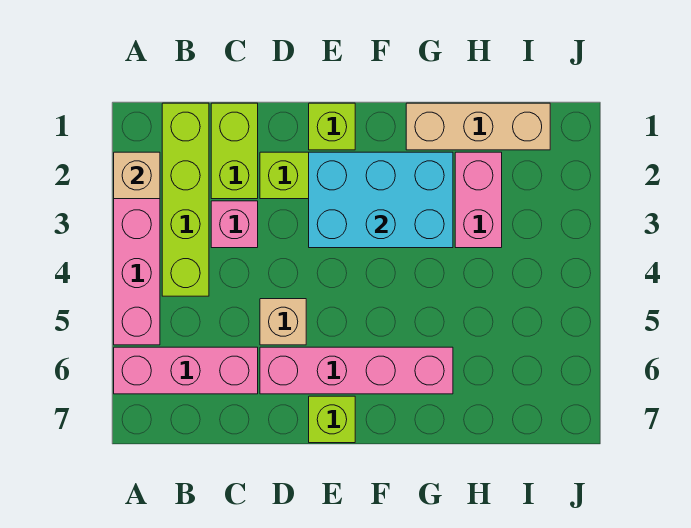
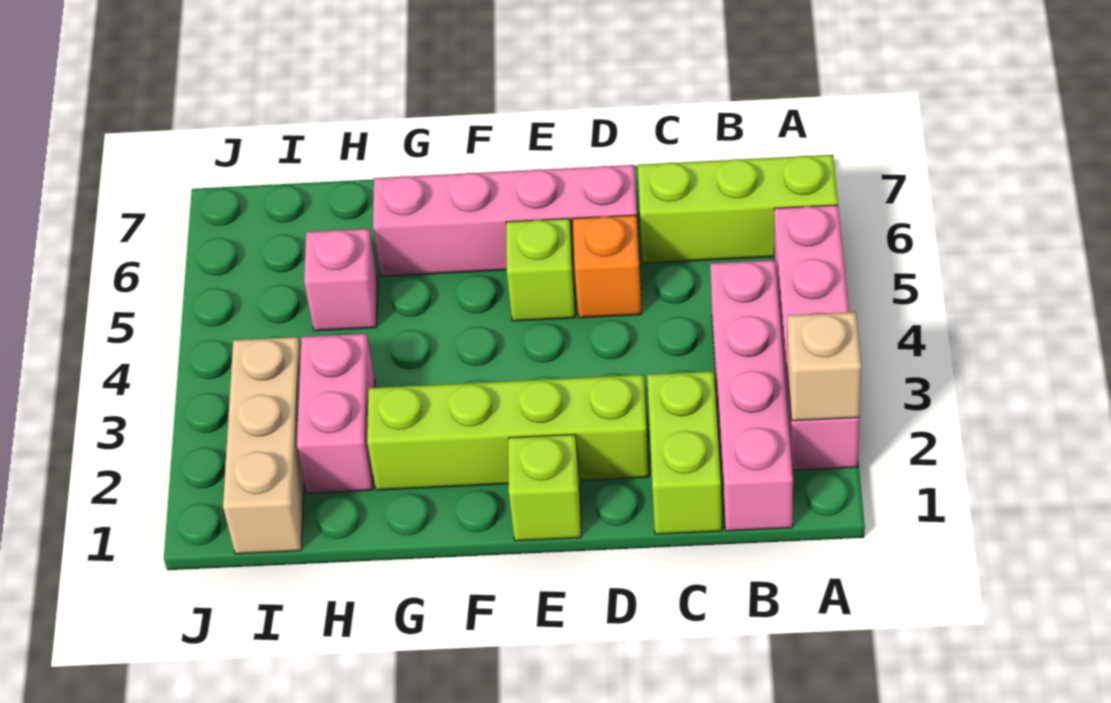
pink 1x3 brick [114,347,258,394] -> lime 1x3 brick [638,155,838,263]
lime 1x4 brick [162,103,209,296] -> pink 1x4 brick [710,260,793,531]
pink 1x1 brick [211,201,258,248] -> pink 1x1 brick moved to [304,229,378,331]
tan 1x1 brick [260,299,306,345] -> orange 1x1 brick [573,215,642,318]
cyan 2x3 brick [309,152,453,248] -> none
lime 1x1 brick [309,396,355,443] -> lime 1x1 brick moved to [506,219,575,321]
tan 1x3 brick [406,103,550,150] -> tan 1x3 brick turned to [223,337,304,554]

